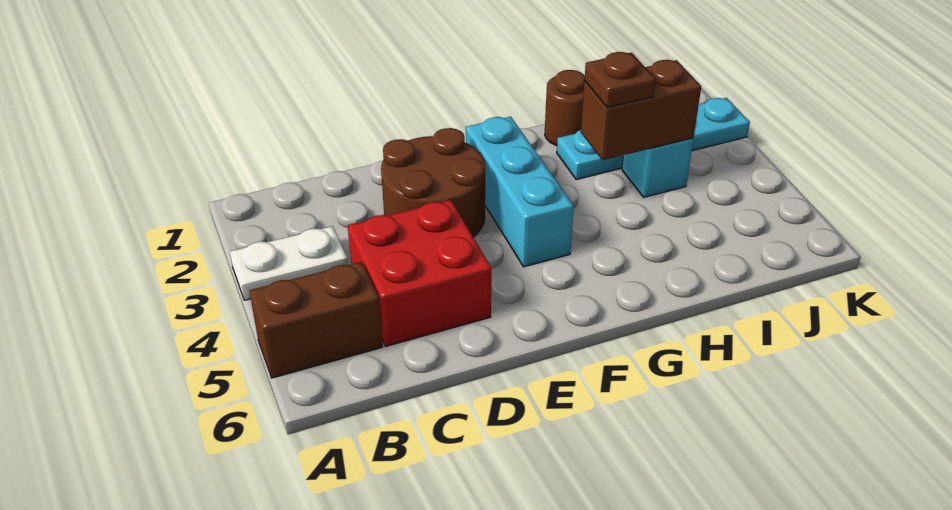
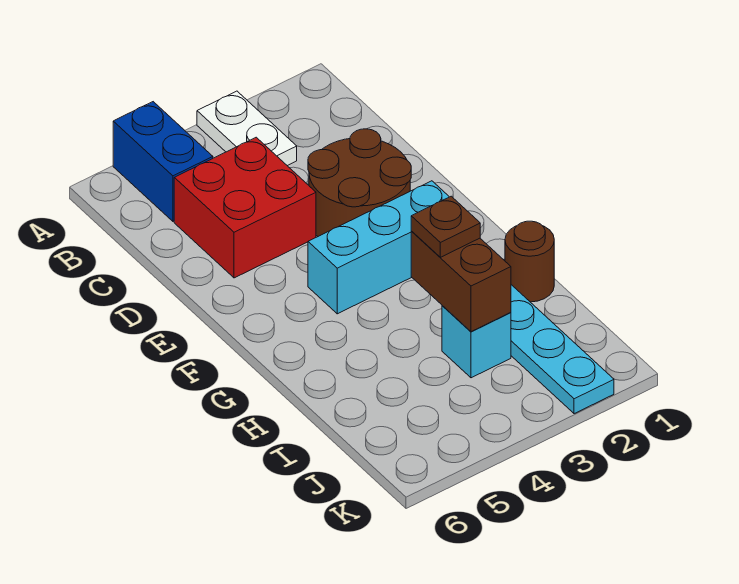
brown 1x2 brick [249,262,383,378] -> blue 1x2 brick [113,102,213,221]

